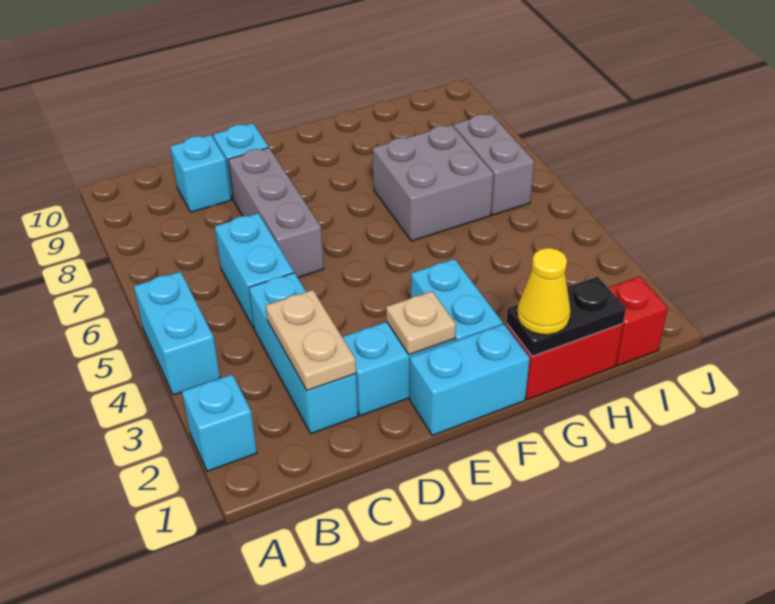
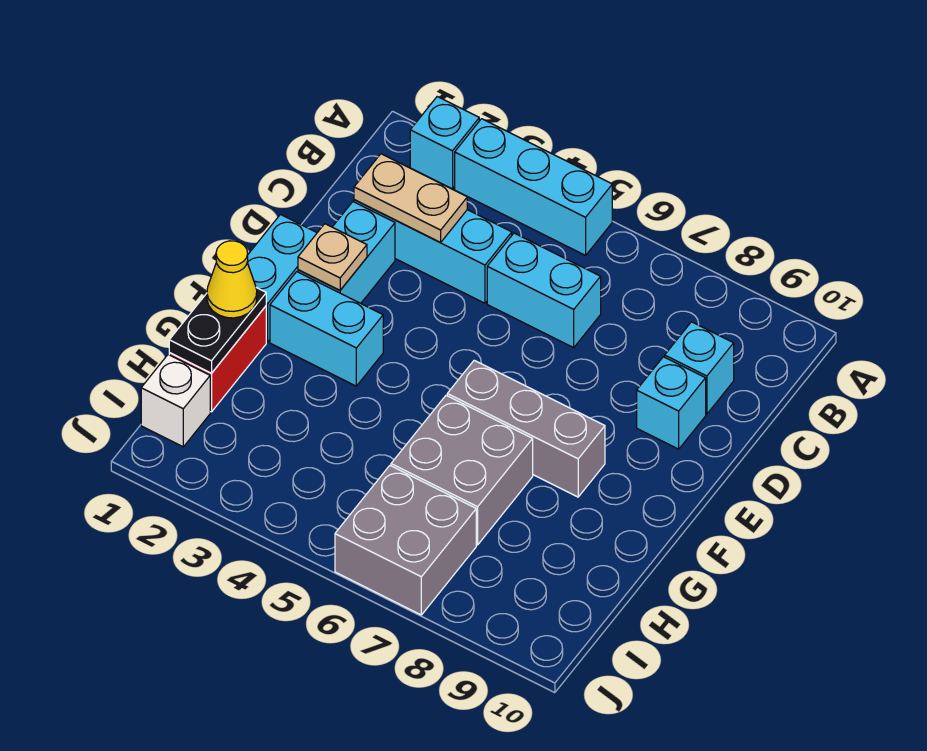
cyan 1x2 brick [134,272,220,395] -> cyan 1x3 brick [455,119,612,255]
grey 1x3 brick [228,148,324,277] -> grey 1x3 brick moved to [447,360,605,497]
red 1x1 brick [608,276,668,366] -> white 1x1 brick [141,355,210,447]
grey 1x2 brick [454,113,534,215] -> grey 2x2 brick [335,466,476,615]

